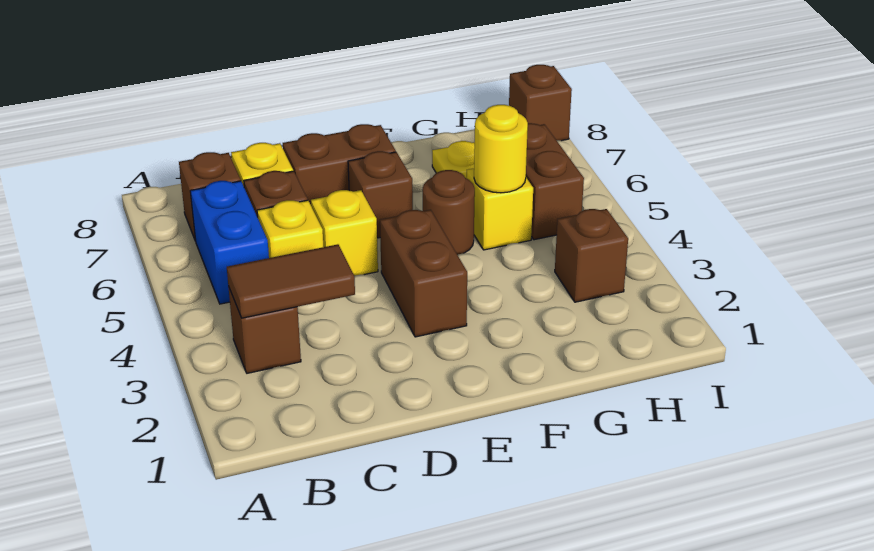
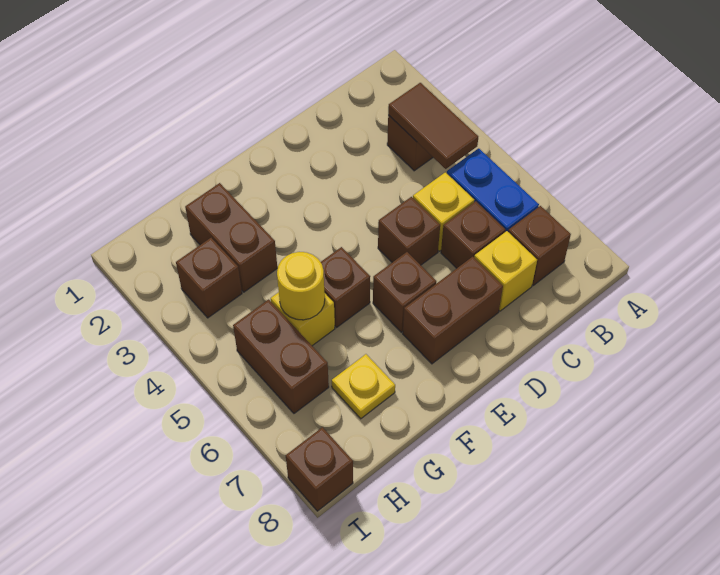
brown 1x2 tile [227,244,355,318] -> brown 1x2 tile turned to [388,83,478,169]
yellow 1x1 brick [311,190,378,276] -> brown 1x1 brick [378,197,440,265]
brown 1x2 brick [380,210,467,337] -> brown 1x2 brick moved to [185,183,277,292]
brown 1x1 round brick [423,170,475,255] -> brown 1x1 brick [321,247,370,327]

